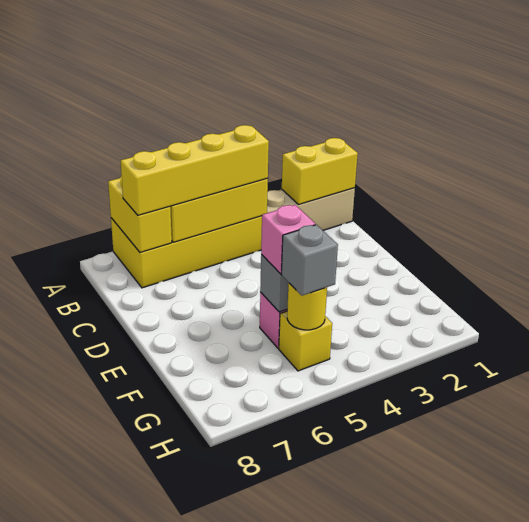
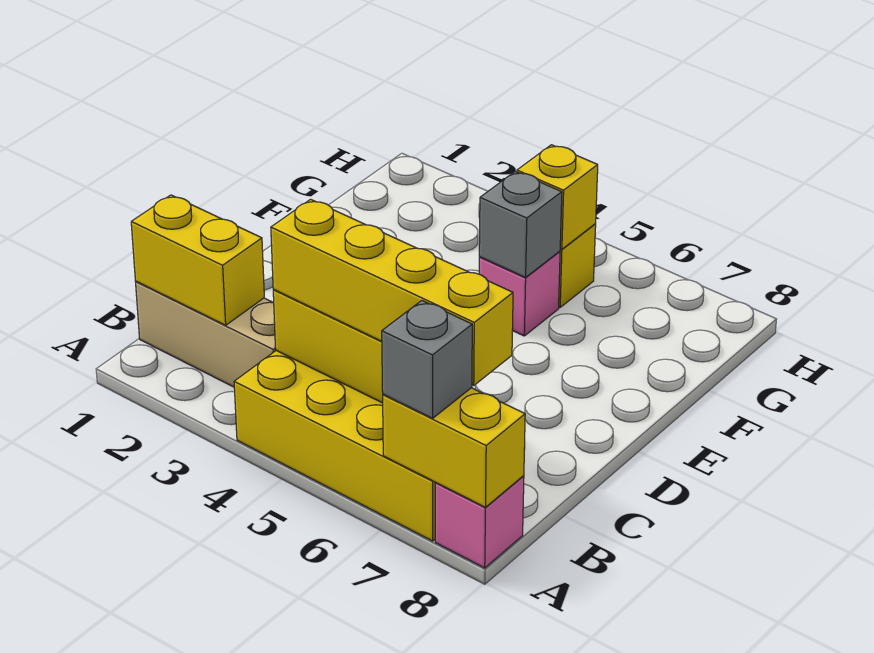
yellow 1x2 brick [108,176,172,253] -> yellow 1x2 brick turned to [383,388,525,507]
pink 1x1 brick [261,205,316,274] -> pink 1x1 brick moved to [435,476,524,568]
yellow 1x1 round brick [287,283,327,330] -> yellow 1x1 brick [517,145,598,249]
grey 1x1 brick [281,225,338,296] -> grey 1x1 brick moved to [382,301,472,418]

